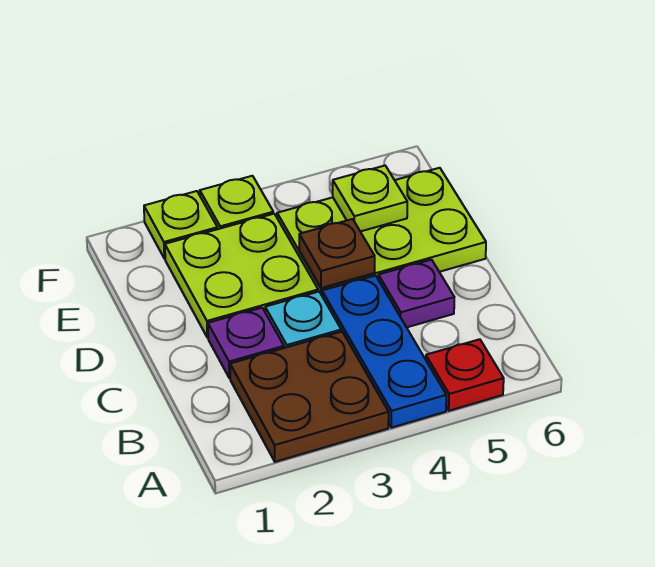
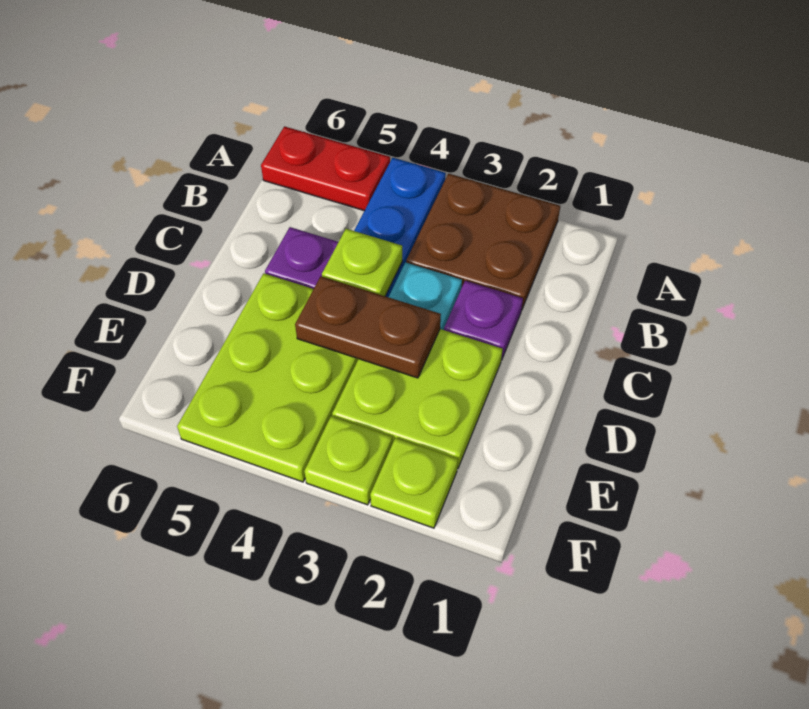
red 1x1 plate [426,339,504,411] -> red 1x2 plate [261,127,390,211]
lime 2x3 plate [277,168,486,295] -> lime 2x3 plate turned to [177,273,358,482]
brown 1x1 plate [299,219,375,288] -> brown 1x2 plate [295,276,441,378]
lime 1x1 plate [333,166,407,232] -> lime 1x1 plate moved to [322,229,402,296]

